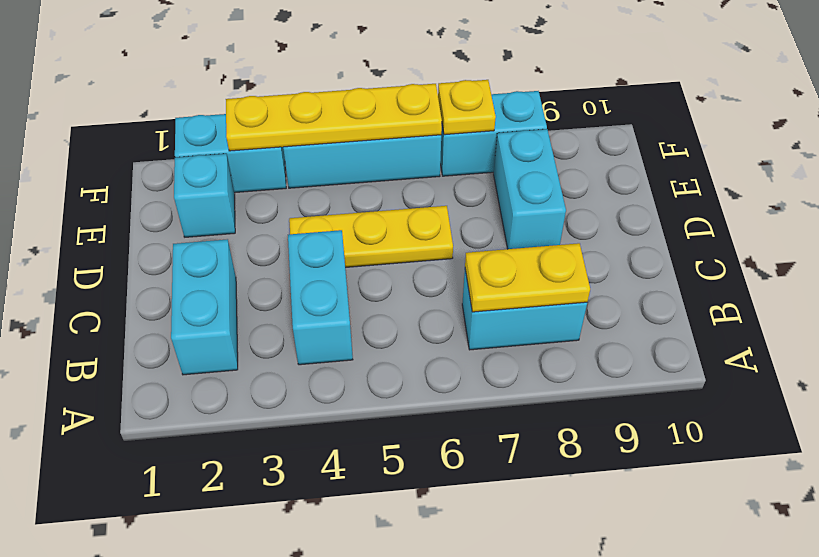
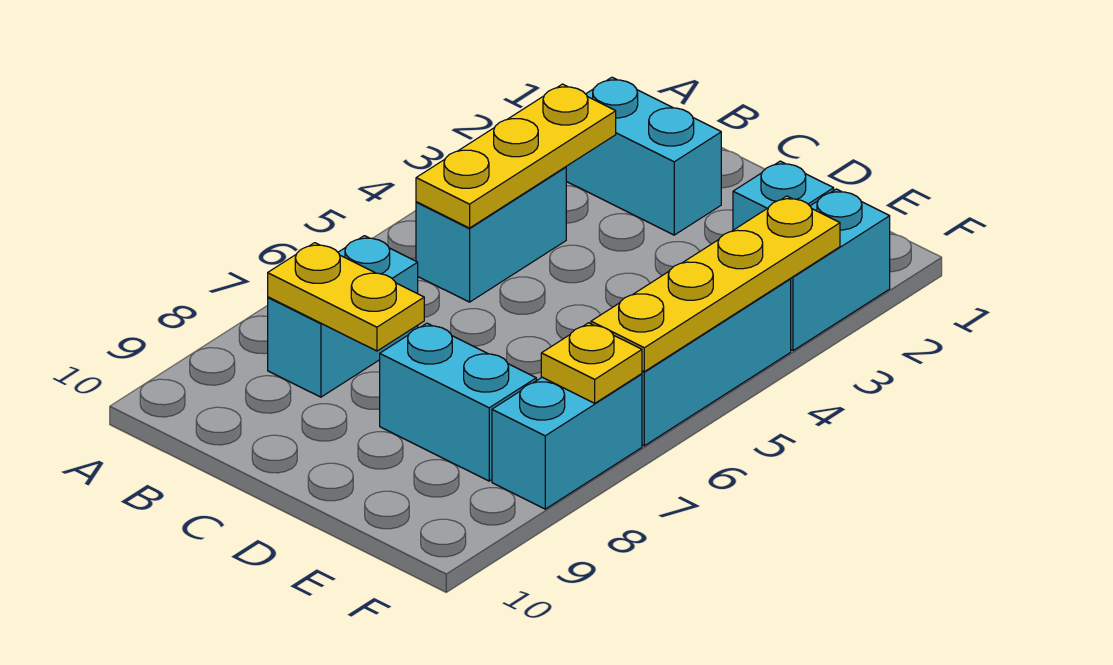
cyan 1x2 brick [288,230,353,365] -> cyan 1x2 brick turned to [416,167,566,302]
yellow 1x2 plate [465,243,590,312] -> yellow 1x2 plate turned to [268,243,424,351]
yellow 1x3 plate [289,206,453,268] -> yellow 1x3 plate moved to [416,84,616,228]

